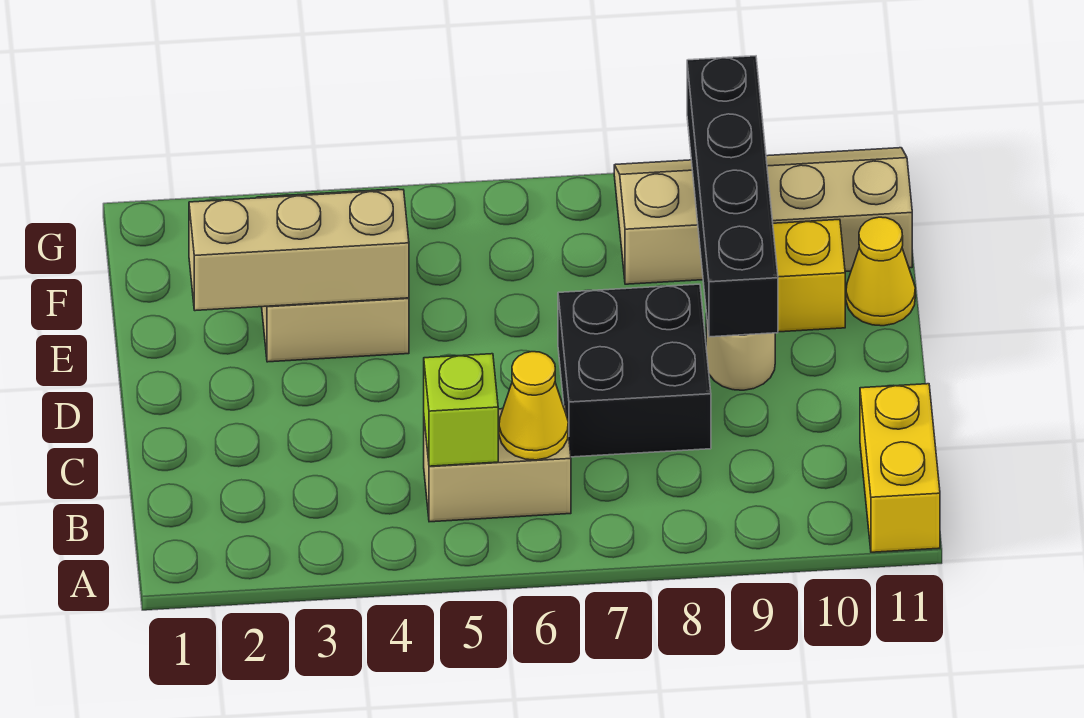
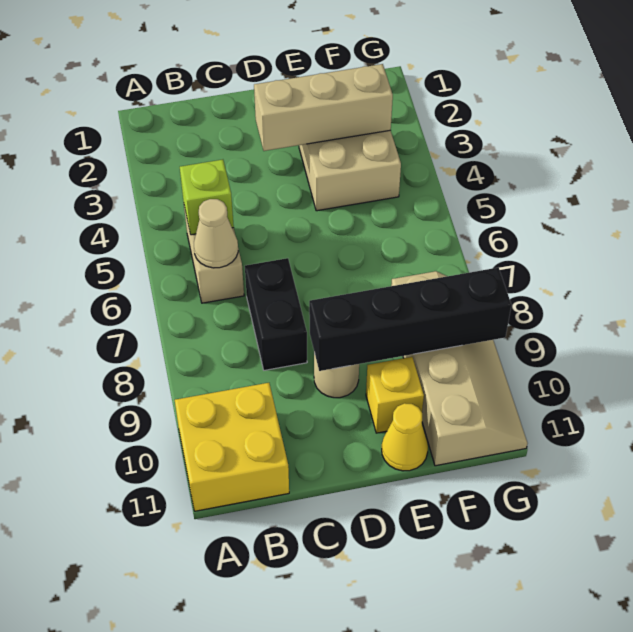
yellow 1x2 brick [860,384,940,552] -> yellow 2x2 brick [175,383,289,511]
yellow 1x1 cone [499,352,568,460] -> tan 1x1 cone [194,199,238,268]
black 2x2 brick [558,284,711,457] -> black 1x2 brick [245,258,307,370]
tan 1x3 brick [189,190,409,311] -> tan 1x3 brick turned to [254,64,393,151]

